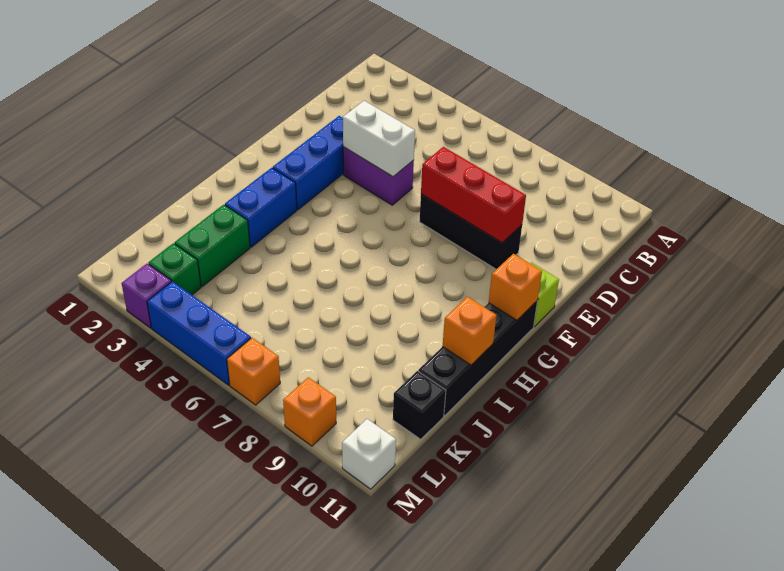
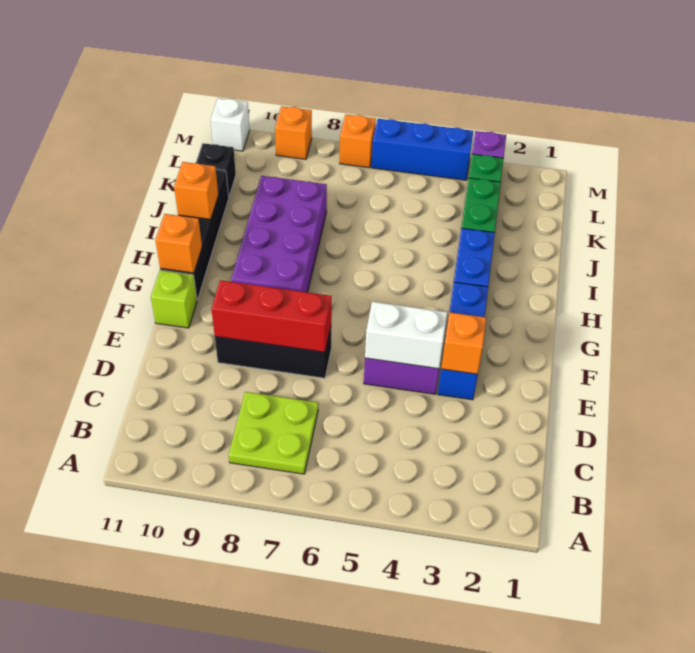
none -> lime 2x2 plate [229,392,318,474]
none -> orange 1x1 brick [441,312,486,374]
none -> purple 2x4 brick [232,176,327,292]

